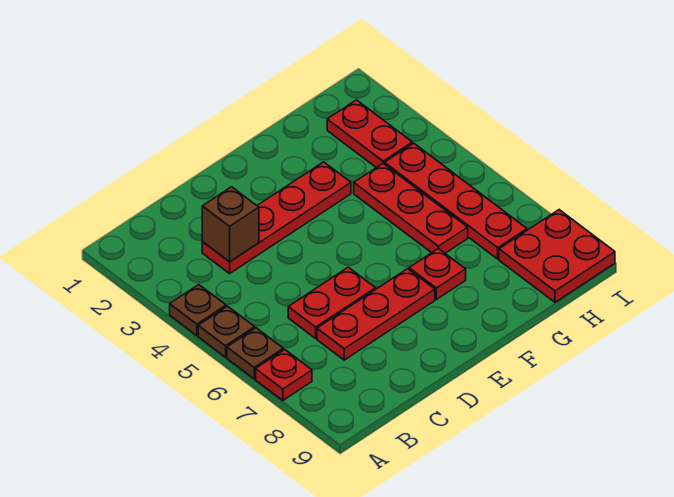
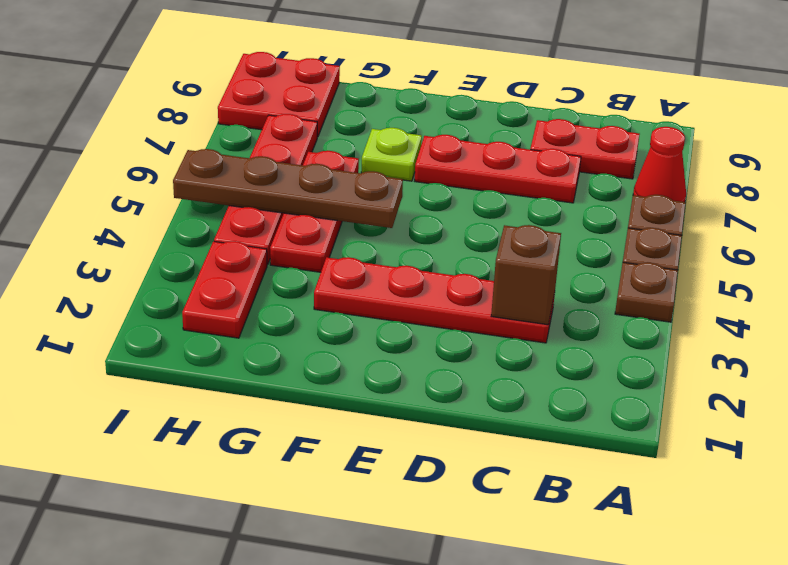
red 1x1 plate [256,350,312,400] -> red 1x1 cone [633,127,686,202]
red 1x2 plate [288,267,376,338] -> red 1x2 plate moved to [530,119,640,179]
none -> brown 1x4 plate [173,149,403,228]
red 1x1 plate [409,249,466,299] -> lime 1x1 plate [361,128,422,181]

